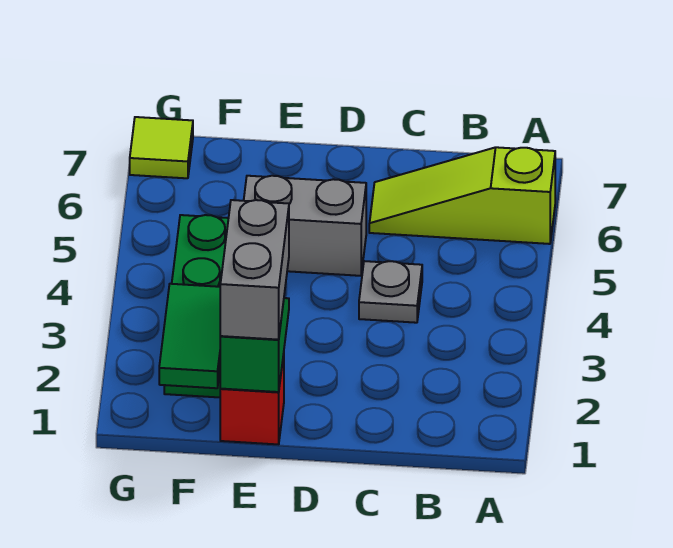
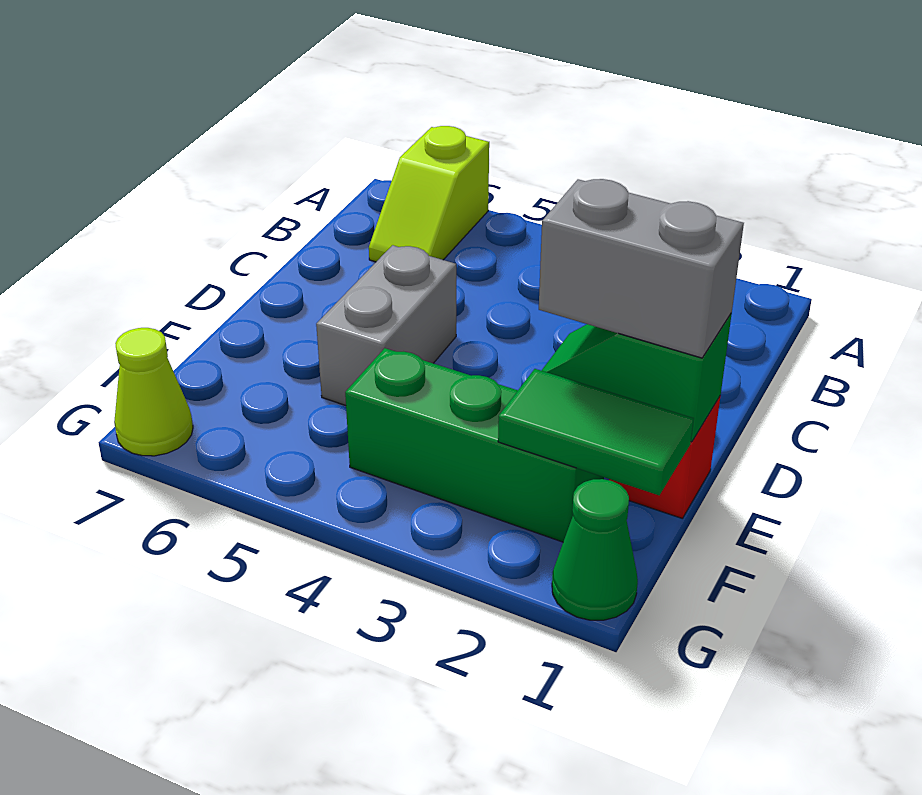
lime 1x3 slope [369,147,555,244] -> lime 1x2 slope [369,126,489,262]
grey 1x1 plate [359,261,422,323] -> none
none -> green 1x1 cone [552,479,638,620]
lime 1x1 tile [130,117,193,178] -> lime 1x1 cone [114,328,193,456]

